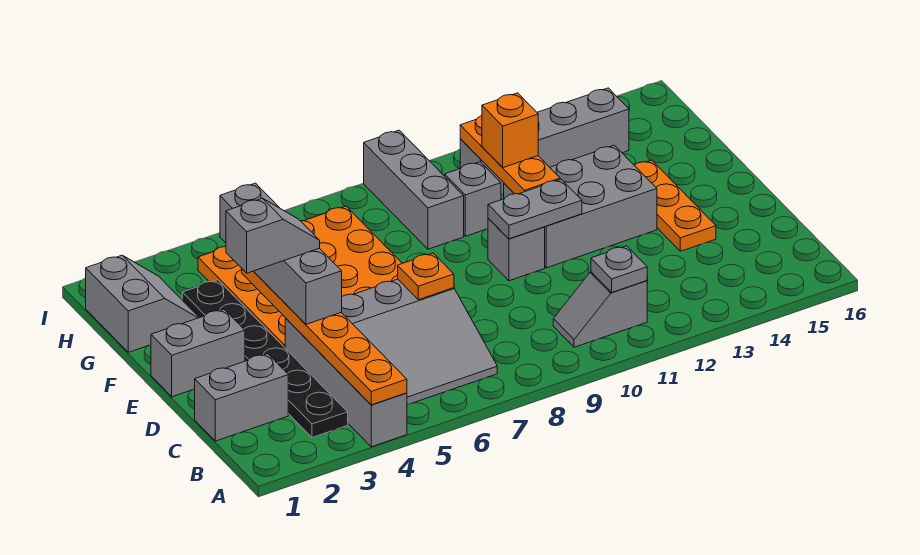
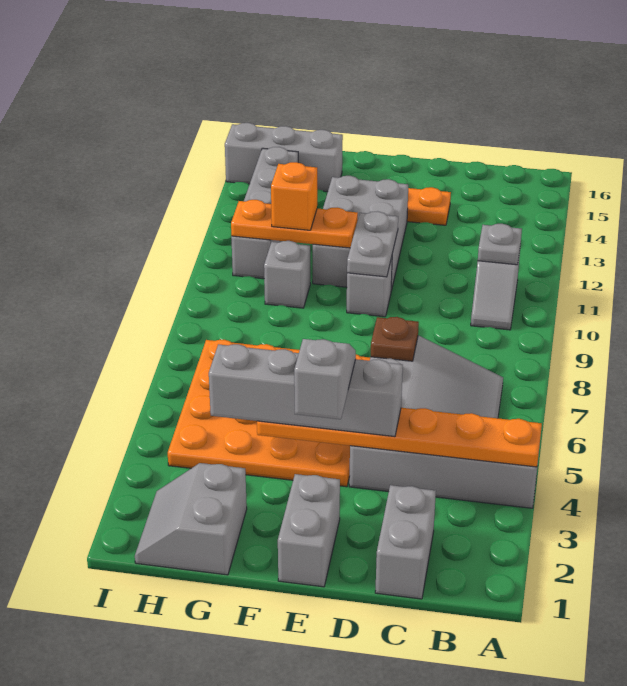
black 1x6 plate [182,280,348,438] -> none
orange 1x1 plate [398,253,454,300] -> brown 1x1 plate [371,317,419,361]
grey 2x2 slope [86,255,199,352] -> grey 2x2 slope turned to [135,463,247,575]
grey 1x3 brick [364,130,464,249] -> grey 1x3 brick moved to [225,123,343,192]

